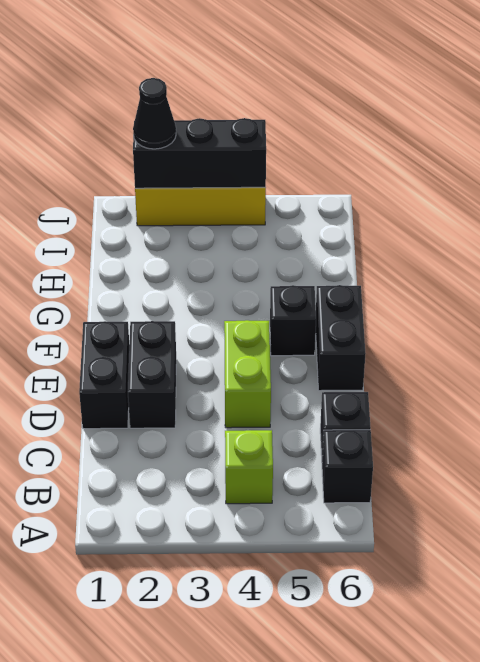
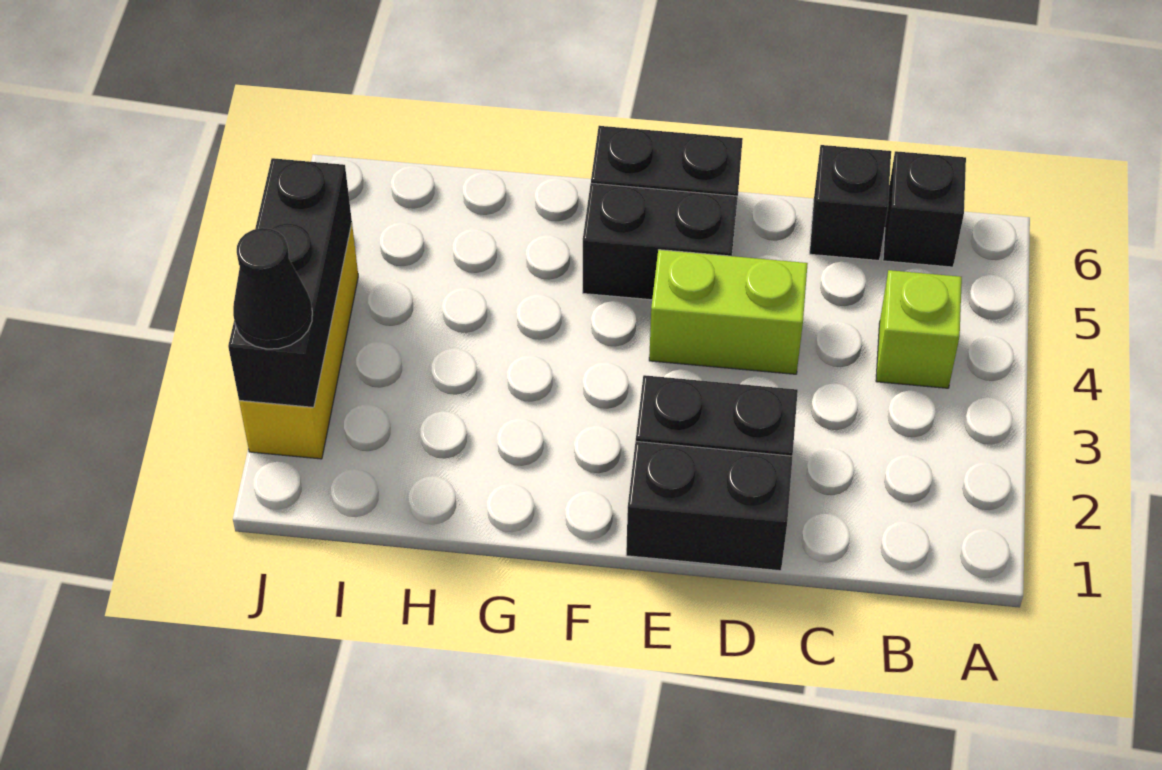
black 1x1 brick [270,285,316,356] -> black 1x2 brick [583,183,737,300]

